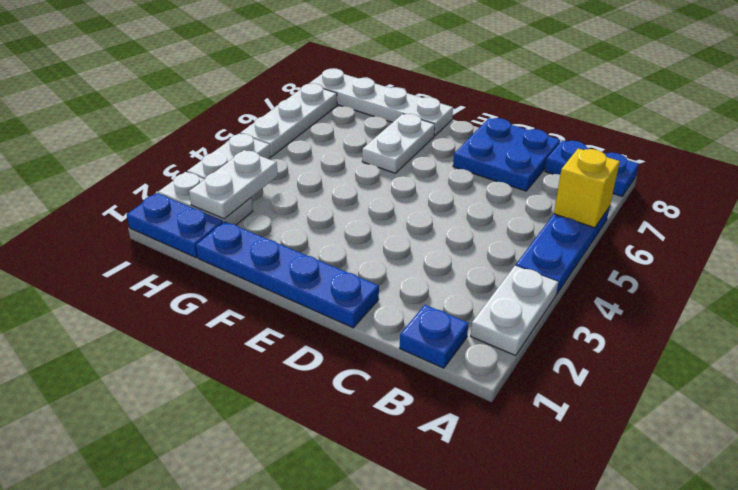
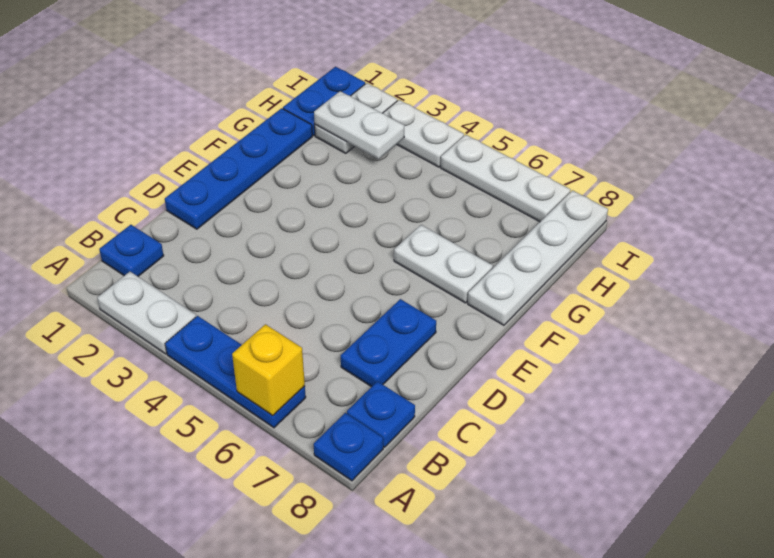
blue 2x2 plate [453,118,560,191] -> blue 1x2 plate [341,299,436,387]

